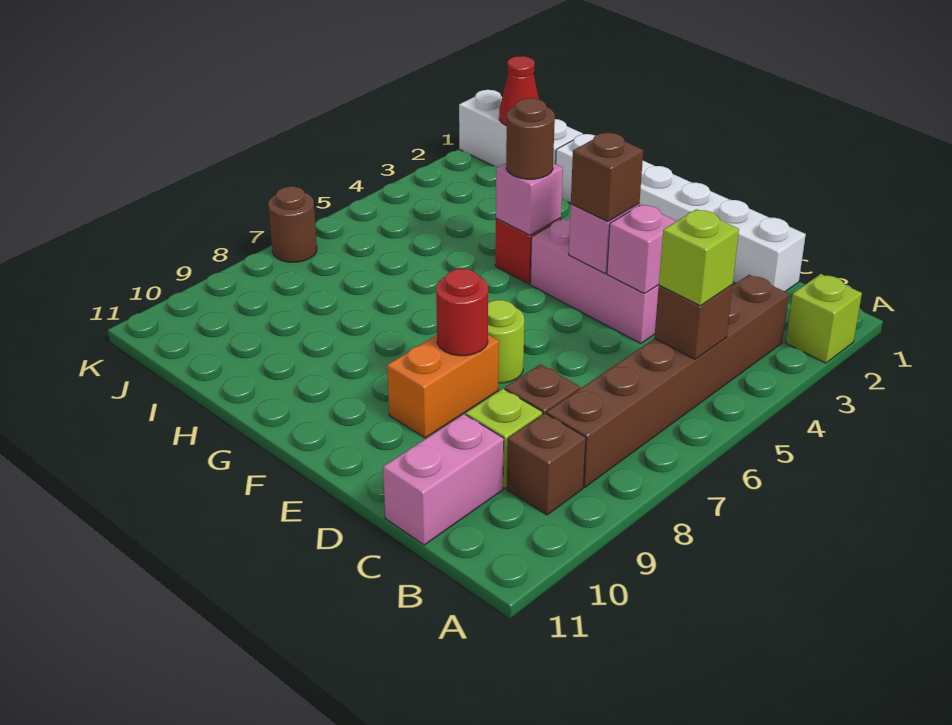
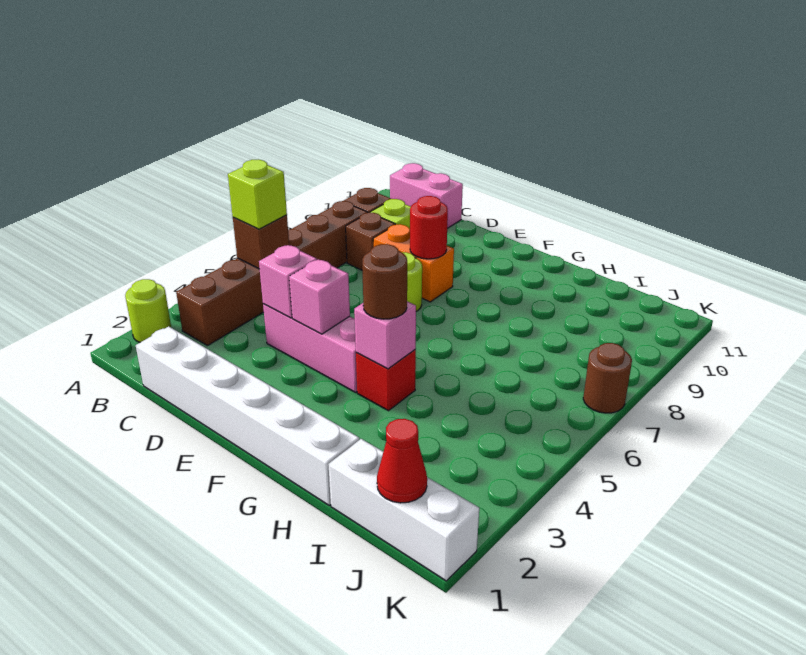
lime 1x1 brick [786,274,862,363] -> lime 1x1 round brick [125,279,171,342]
pink 1x2 brick [383,414,504,545] -> pink 1x2 brick turned to [390,163,463,228]
brown 1x1 brick [571,133,643,222] -> none
orange 1x2 brick [387,335,499,438] -> orange 1x2 brick turned to [373,224,454,302]

